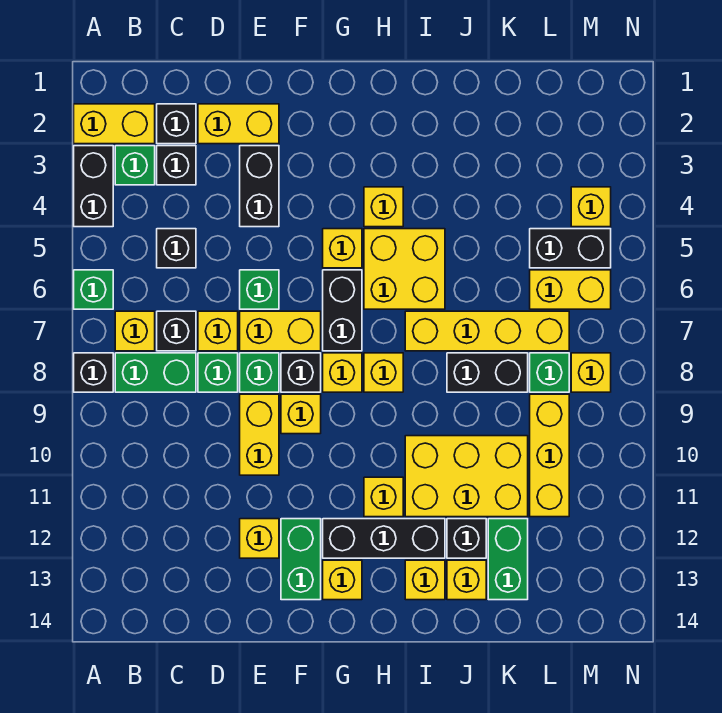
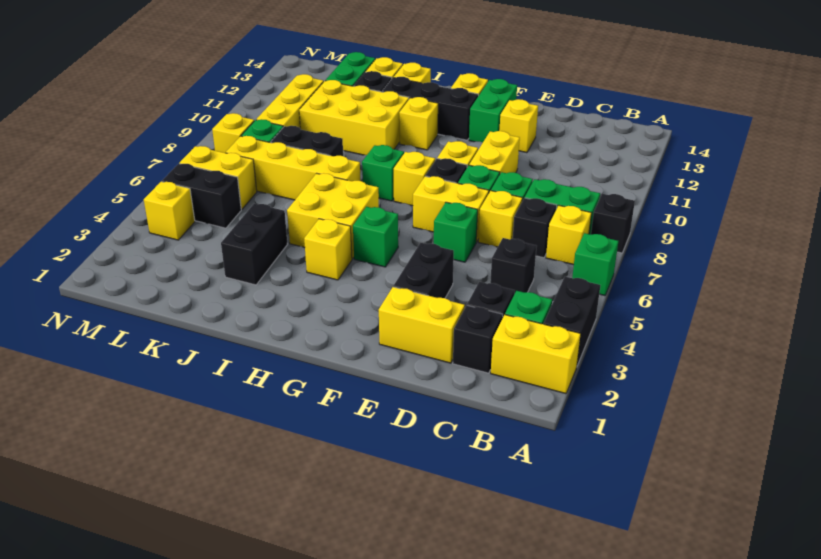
yellow 1x1 brick [323,229,362,268] -> green 1x1 brick [353,207,398,267]
black 1x2 brick [323,270,362,351] -> black 1x2 brick moved to [221,204,287,285]
yellow 1x1 brick [364,353,403,392] -> green 1x1 brick [362,145,404,201]

